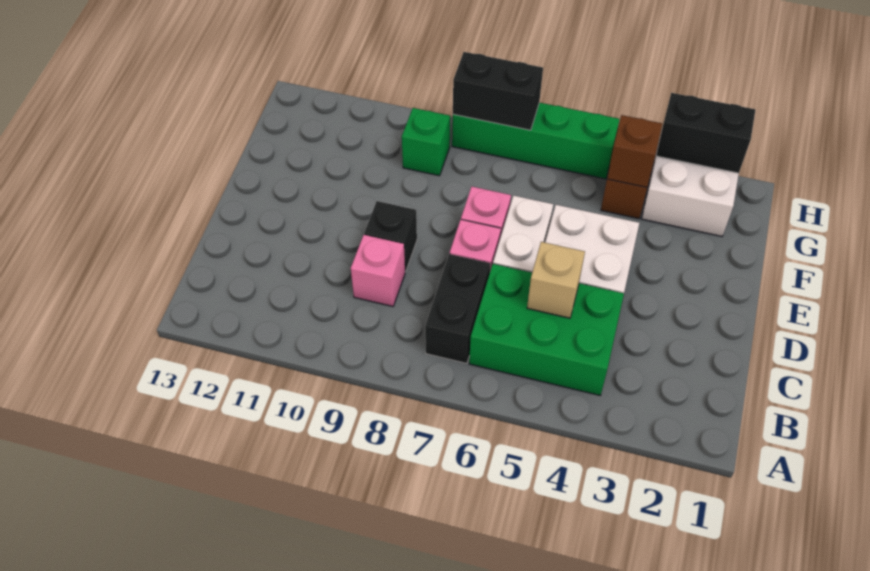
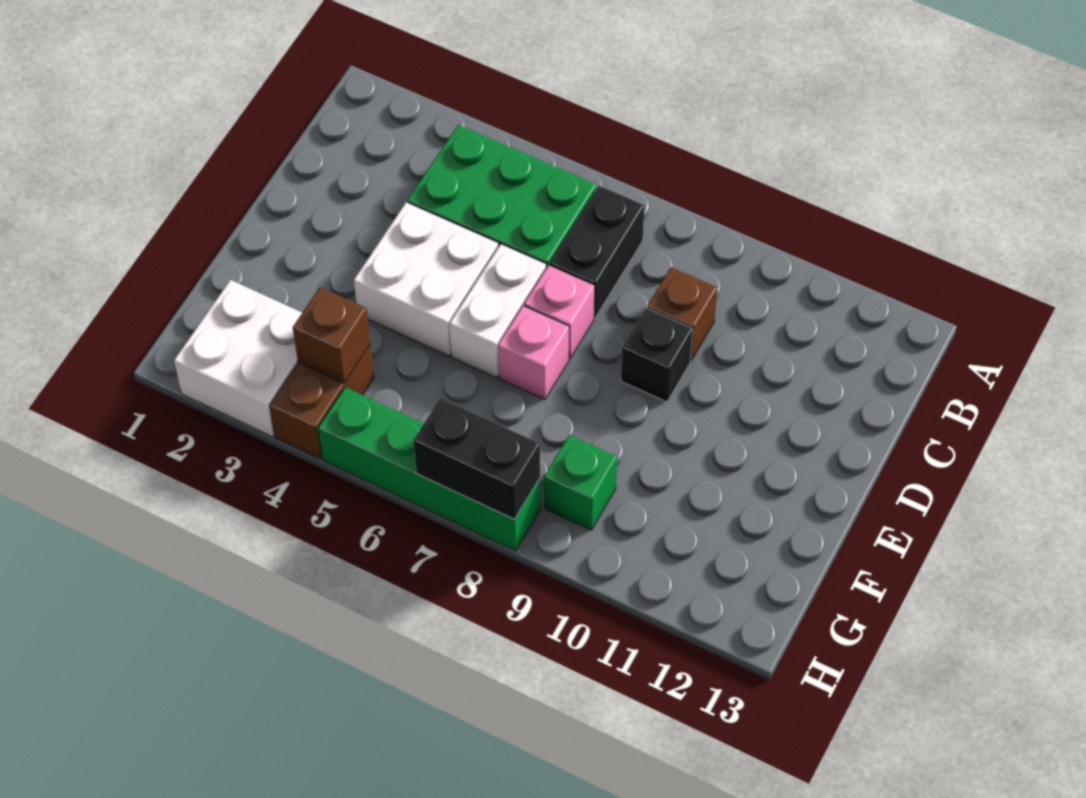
tan 1x1 brick [527,242,585,318] -> none
pink 1x1 brick [351,235,405,306] -> brown 1x1 brick [647,267,717,360]
black 1x2 brick [656,93,755,173] -> none

